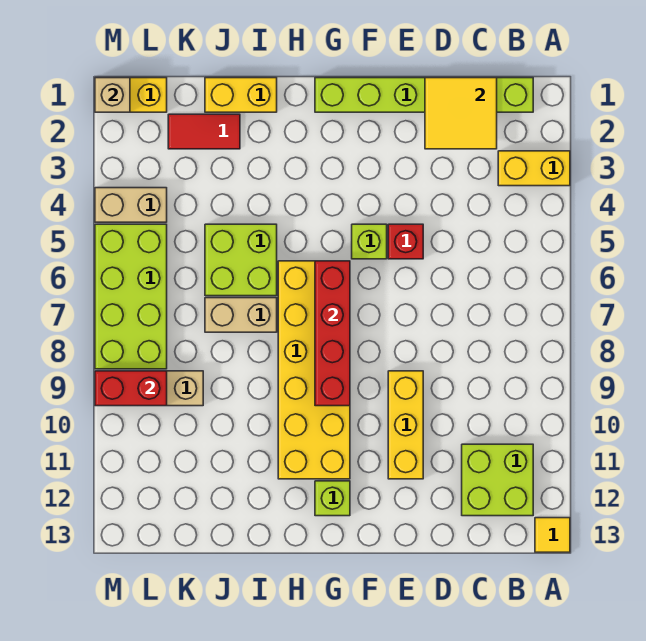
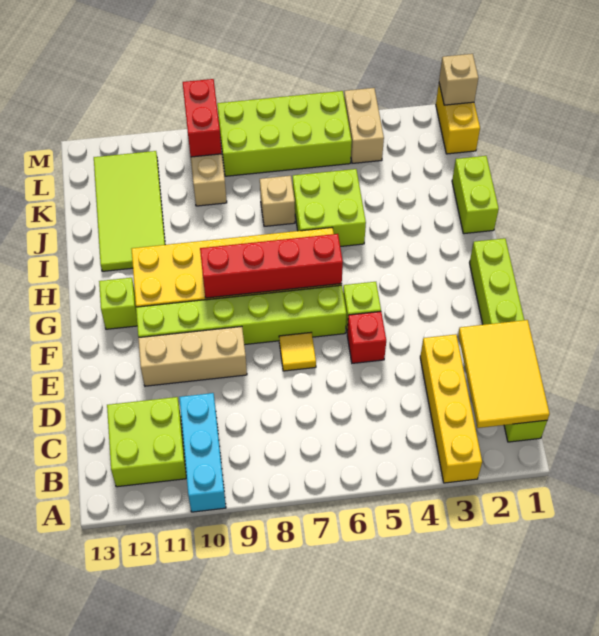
yellow 1x2 brick [498,151,570,186] -> yellow 1x4 brick [420,334,482,483]
none -> cyan 1x3 brick [179,393,226,512]
yellow 1x1 tile [535,518,570,552] -> yellow 1x1 tile moved to [279,333,316,371]
yellow 2x2 tile [425,78,497,149] -> yellow 2x3 tile [458,320,550,428]
yellow 1x3 brick [388,371,423,479] -> tan 1x3 brick [138,326,247,386]
none -> lime 1x6 brick [136,285,346,345]
yellow 1x2 brick [205,78,277,112] -> lime 1x2 brick [452,156,499,234]
tan 1x2 brick [205,298,277,332] -> tan 1x1 brick [260,176,295,226]
none -> lime 2x4 tile [94,151,165,271]
red 1x2 tile [168,114,240,149] -> none

